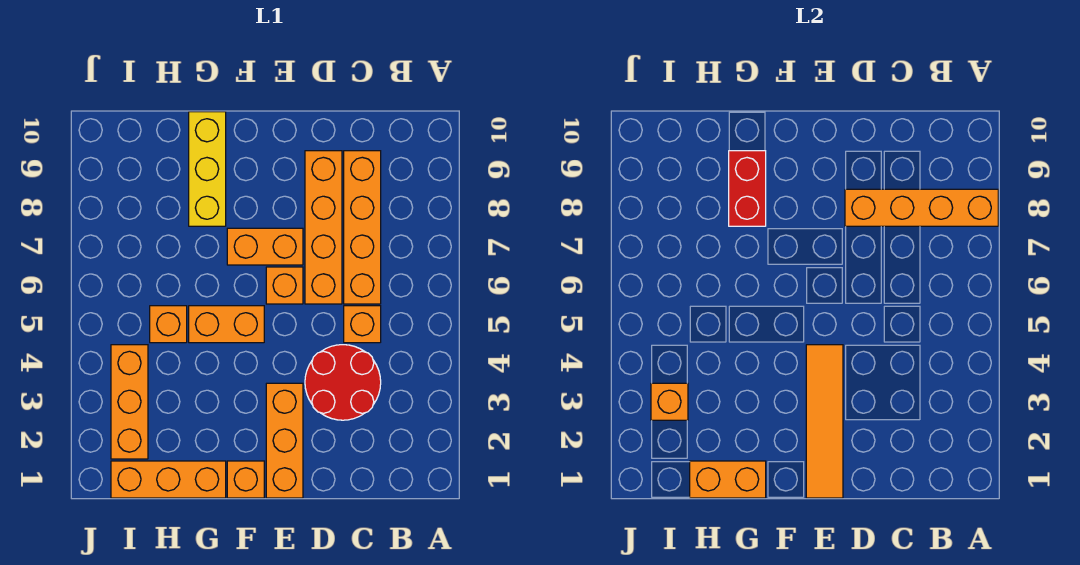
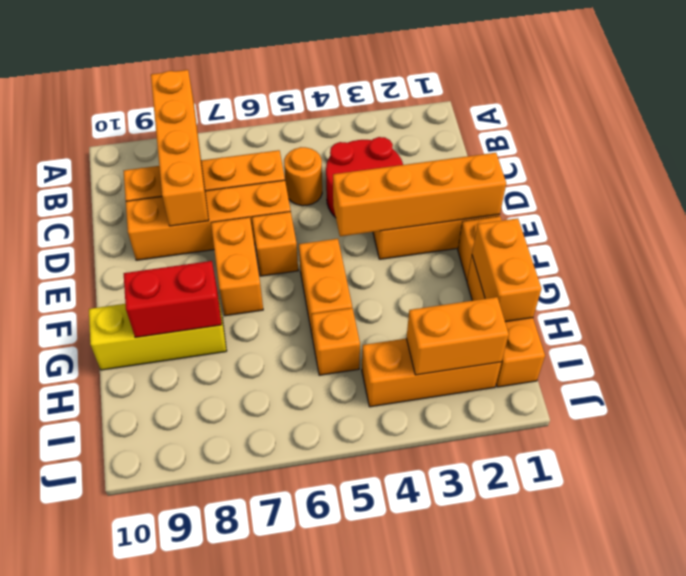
orange 1x1 brick [344,306,381,343] -> orange 1x1 round brick [284,147,322,206]
orange 1x4 tile [806,345,843,498] -> orange 1x4 brick [333,153,506,236]
orange 1x1 brick [651,383,688,420] -> orange 1x2 brick [406,297,509,375]

